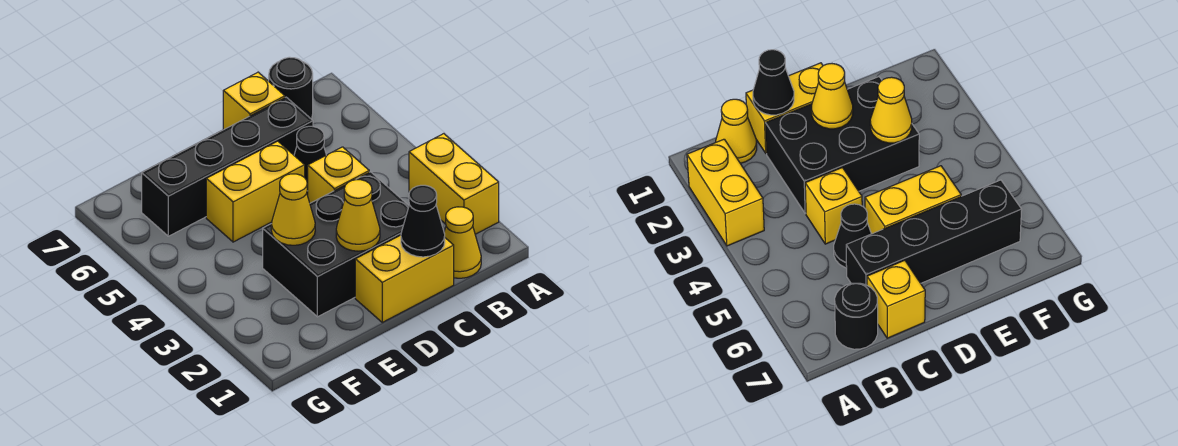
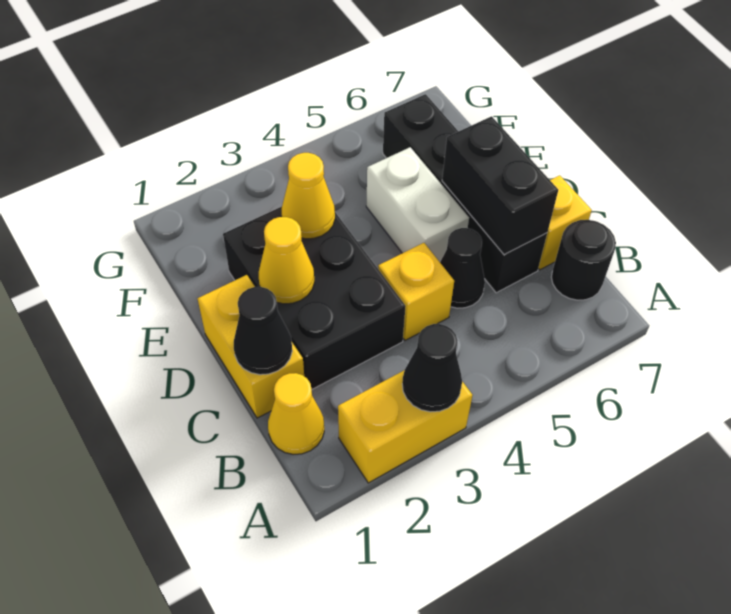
none -> black 1x1 cone [402,324,462,412]
none -> black 1x2 brick [442,116,558,255]
yellow 1x2 brick [206,141,305,242] -> white 1x2 brick [366,147,469,262]

